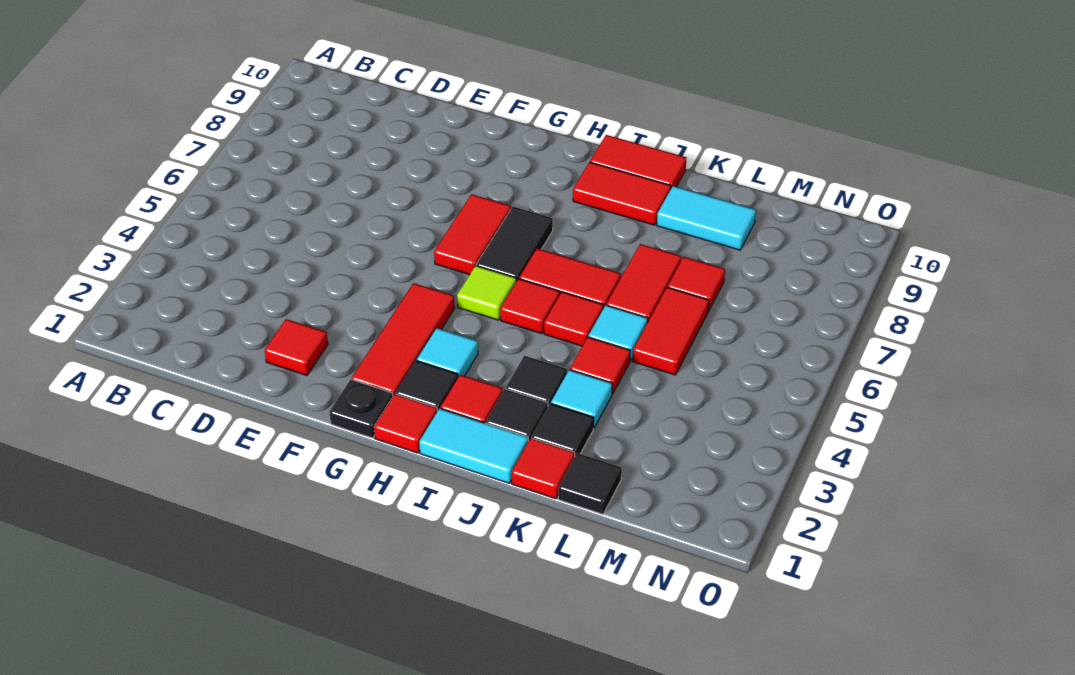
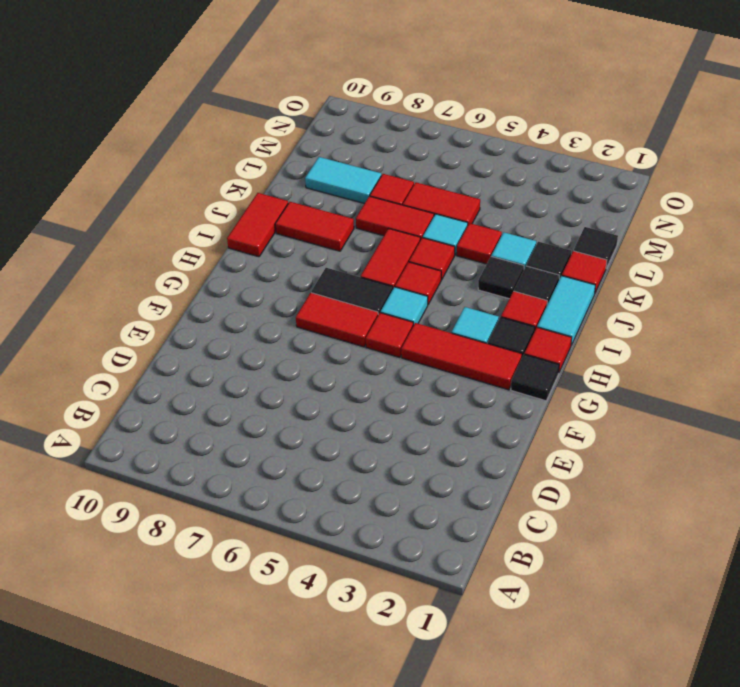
red 1x1 tile [265,319,328,375] -> red 1x1 tile moved to [366,313,413,357]
black 1x1 plate [329,380,393,438] -> black 1x1 tile [511,354,559,401]
lime 1x1 tile [457,266,516,320] -> cyan 1x1 tile [381,287,428,325]
red 1x2 tile [573,162,671,225] -> red 1x2 tile turned to [275,202,354,251]
cyan 1x2 tile [657,186,756,250] -> cyan 1x2 tile turned to [305,157,381,204]

